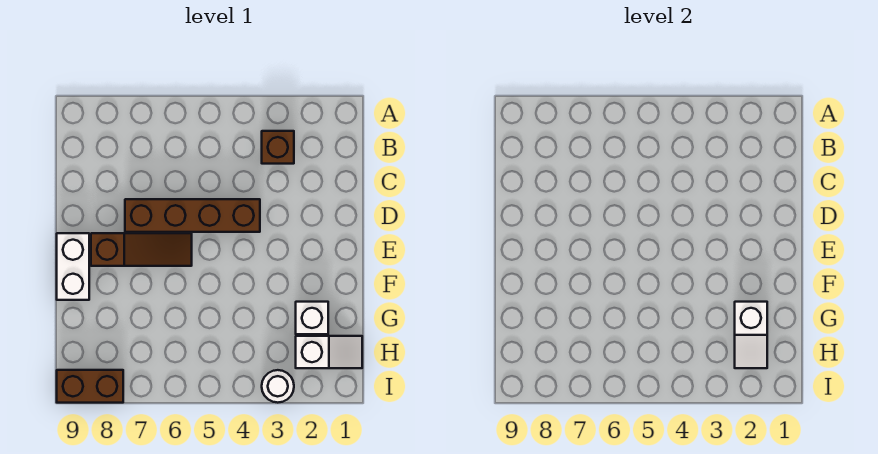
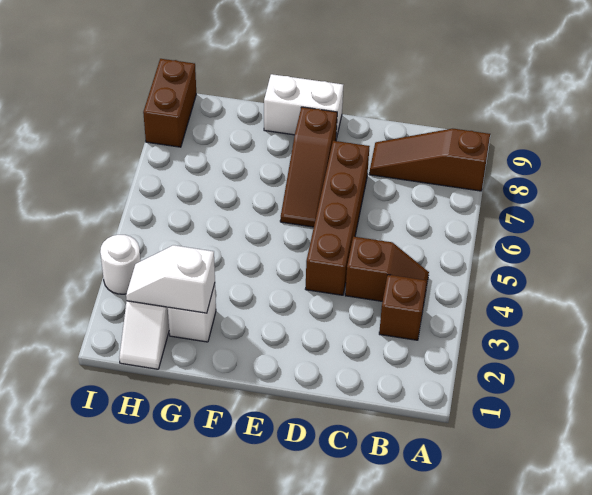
none -> brown 1x3 slope [370,129,490,191]
none -> brown 1x2 slope [345,237,429,301]

